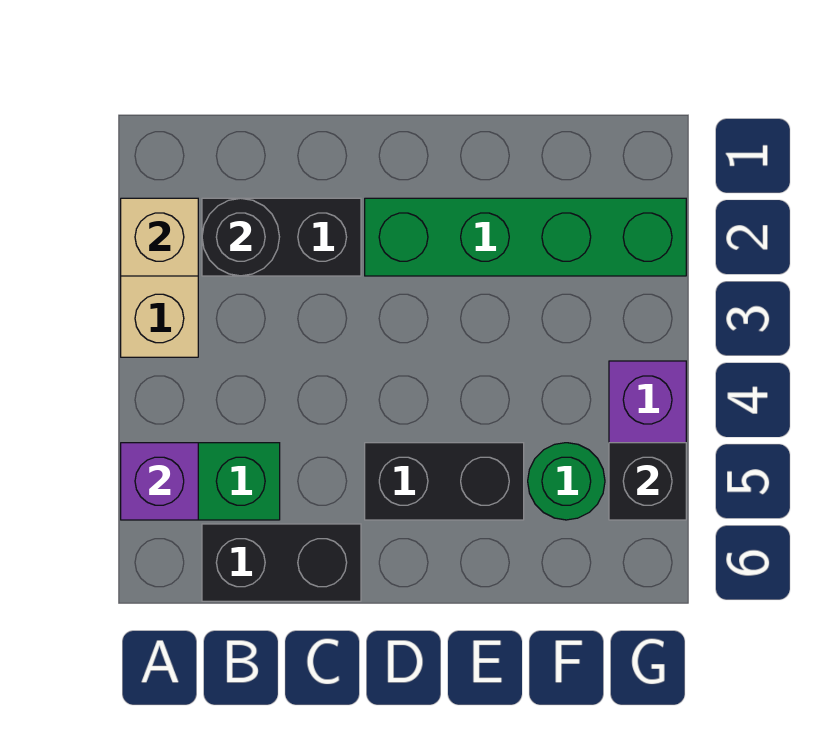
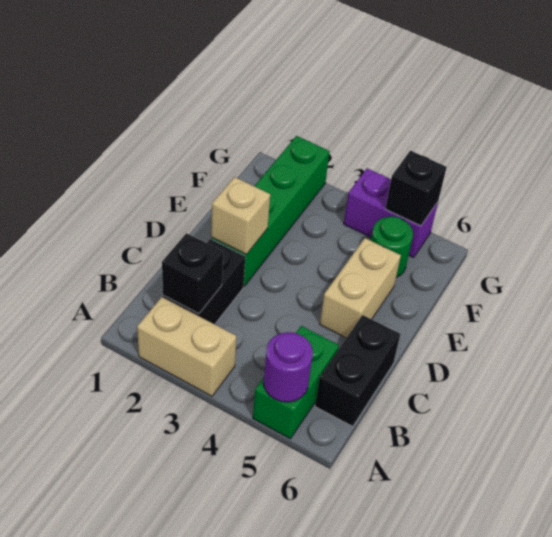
tan 1x1 brick [121,198,198,276] -> tan 1x1 brick moved to [211,177,270,254]
purple 1x1 brick [121,443,198,520] -> purple 1x1 round brick [264,332,313,402]
black 1x1 round brick [202,198,279,276] -> black 1x1 brick [162,233,223,314]
black 1x2 brick [365,443,524,520] -> tan 1x2 brick [320,238,401,338]

